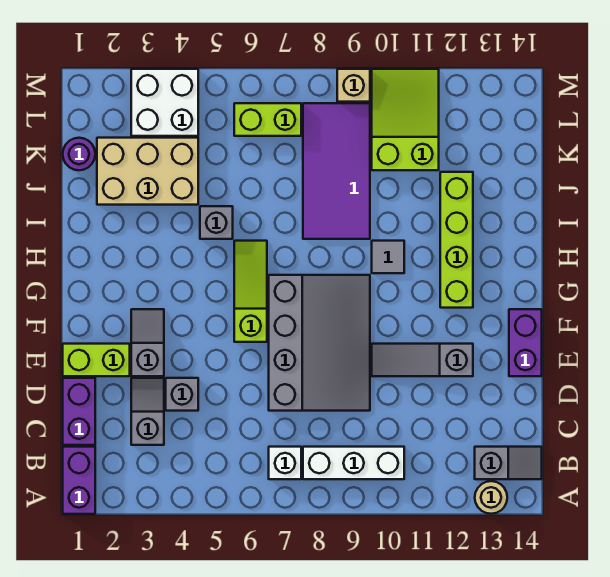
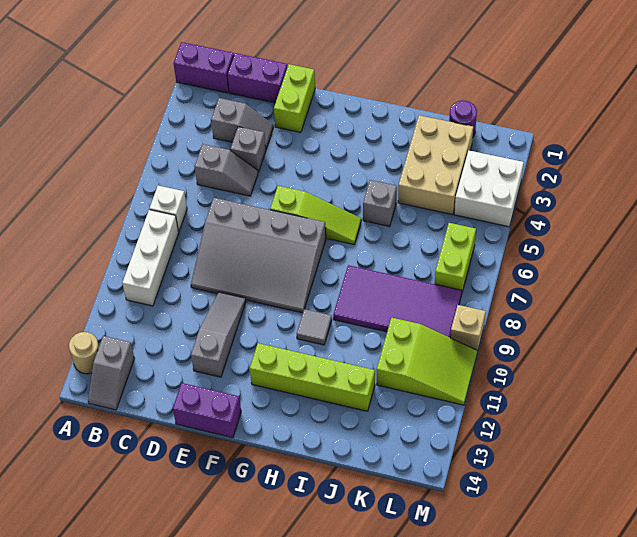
grey 1x2 slope [131,309,164,376] -> grey 1x2 slope moved to [195,144,258,196]

